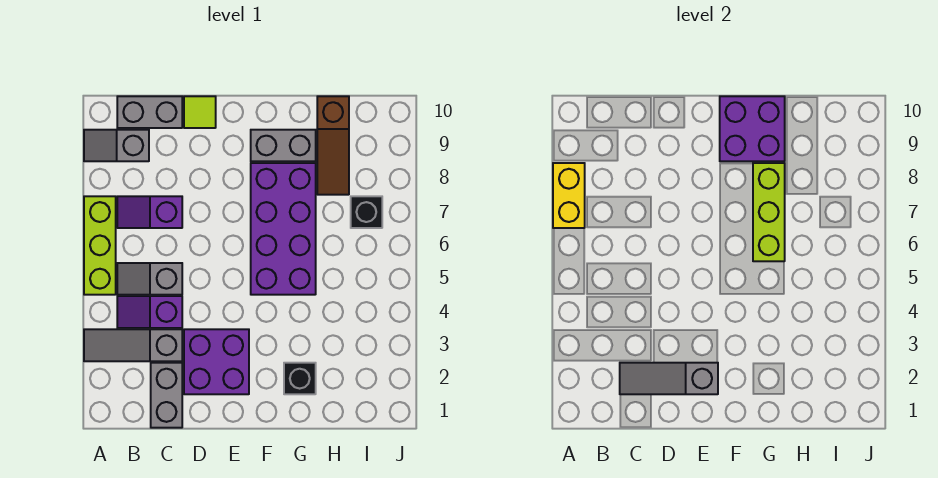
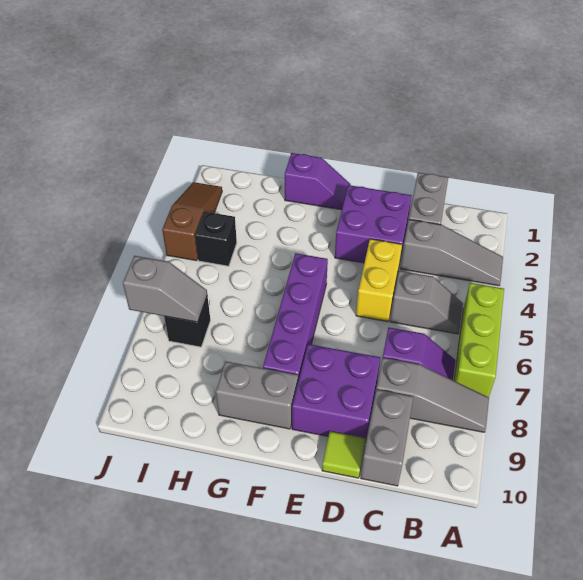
yellow 1x2 brick [553,163,585,228] -> yellow 1x2 brick moved to [356,239,402,322]
grey 1x2 slope [84,130,149,161] -> grey 1x2 slope moved to [123,256,207,322]
purple 1x2 slope [117,296,182,328] -> purple 1x2 slope moved to [285,153,351,210]
grey 1x2 brick [117,96,182,128] -> grey 1x2 brick turned to [361,390,413,486]
grey 1x3 slope [620,363,718,394] -> grey 1x3 slope moved to [377,358,489,432]
purple 2x4 brick [251,163,316,295] -> purple 1x4 brick [263,253,328,381]
purple 2x2 brick [720,96,785,161] -> purple 2x2 brick moved to [292,344,381,438]
black 1x1 brick [284,363,316,394] -> black 1x1 brick moved to [195,212,237,266]
lime 1x3 brick [753,163,785,261] -> none
brown 1x3 slope [317,96,349,195] -> brown 1x3 slope moved to [162,182,222,261]

